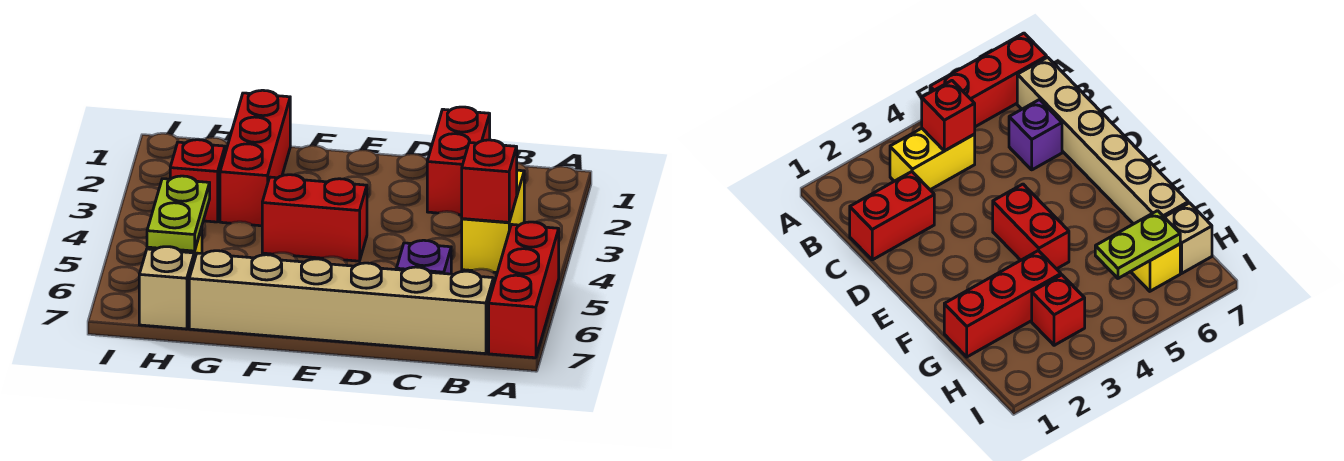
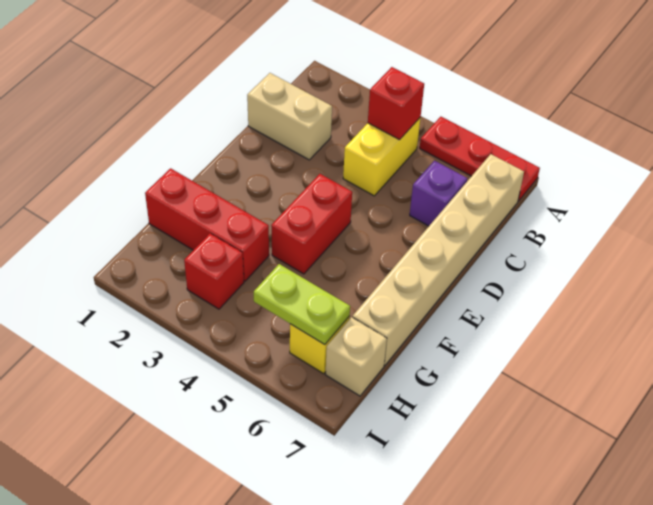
red 1x3 brick [489,222,559,358] -> red 1x3 plate [420,117,540,201]
yellow 1x2 brick [462,170,524,273] -> yellow 1x2 brick turned to [343,118,420,196]
red 1x2 brick [427,107,490,215] -> tan 1x2 brick [247,73,332,160]

